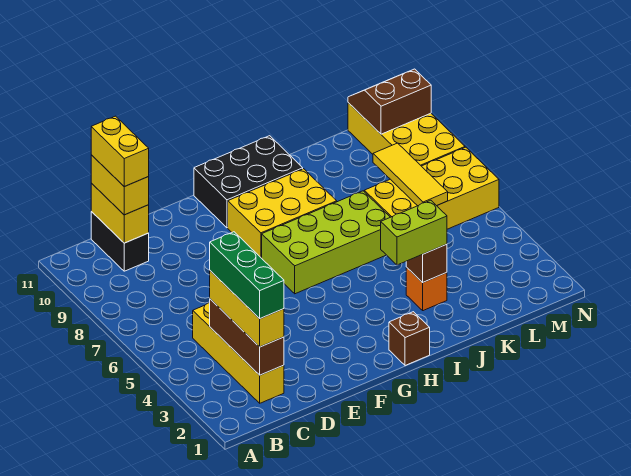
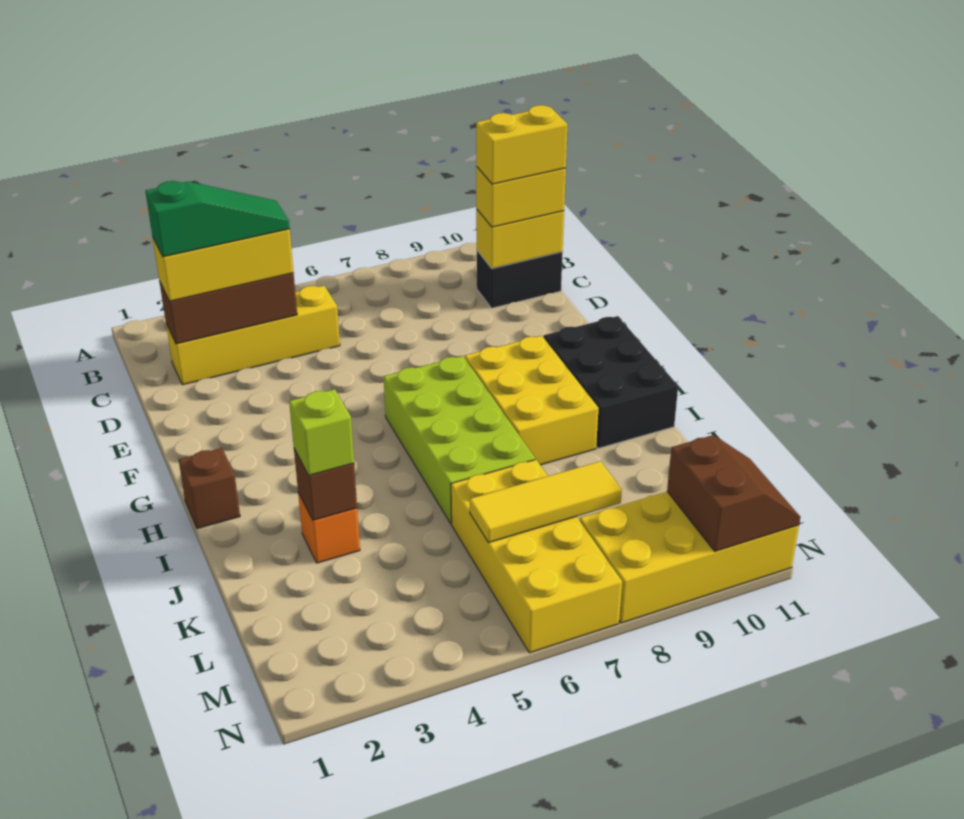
green 1x3 brick [210,232,284,319] -> green 1x3 slope [145,181,290,257]
lime 1x2 brick [381,200,447,265] -> lime 1x1 brick [289,389,354,475]

